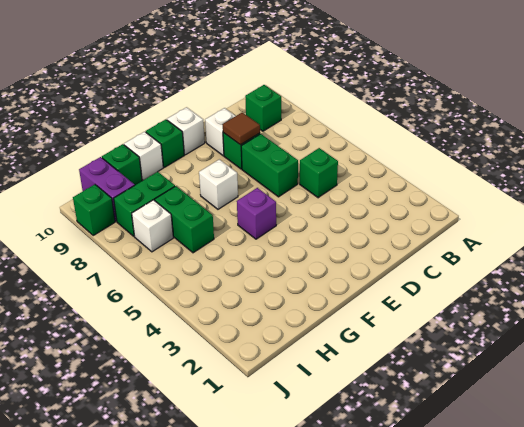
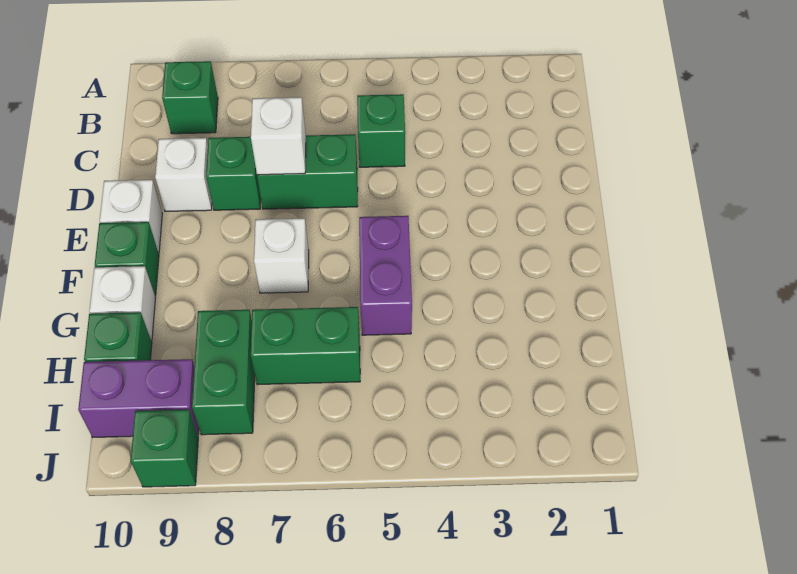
brown 1x1 tile [223,113,260,145] -> none
purple 1x1 brick [237,188,276,239] -> purple 1x2 brick [359,216,412,335]
white 1x1 brick [132,200,173,252] -> white 1x1 brick moved to [251,97,306,175]

